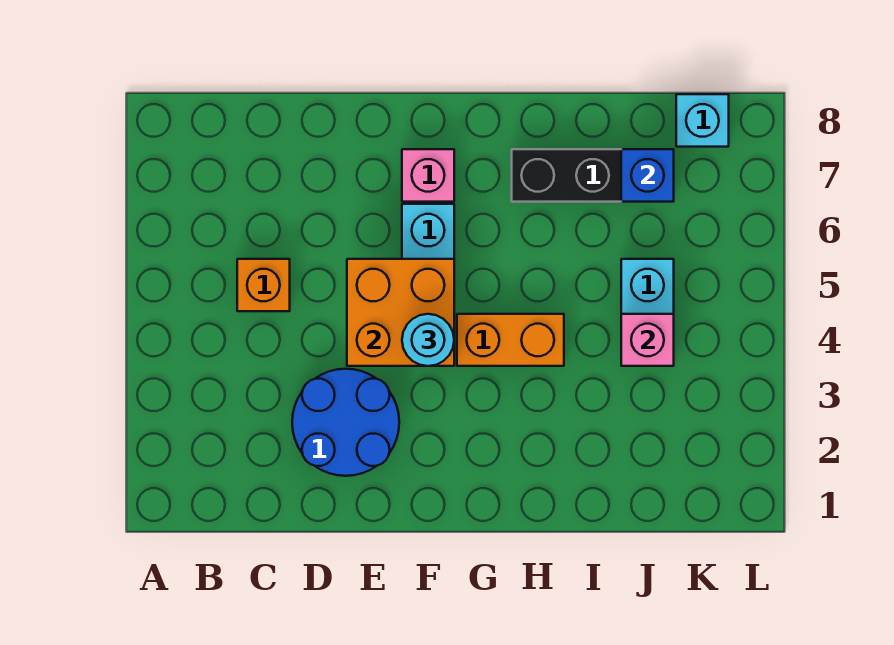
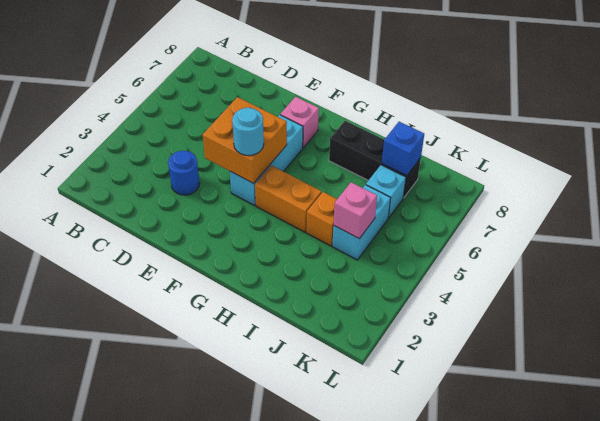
orange 1x1 brick [237,259,290,311] -> orange 1x1 brick moved to [306,192,337,246]
blue 2x2 round brick [292,369,399,476] -> blue 1x1 round brick [168,151,199,195]
cyan 1x1 brick [676,94,729,147] -> cyan 1x1 brick moved to [366,165,406,218]

